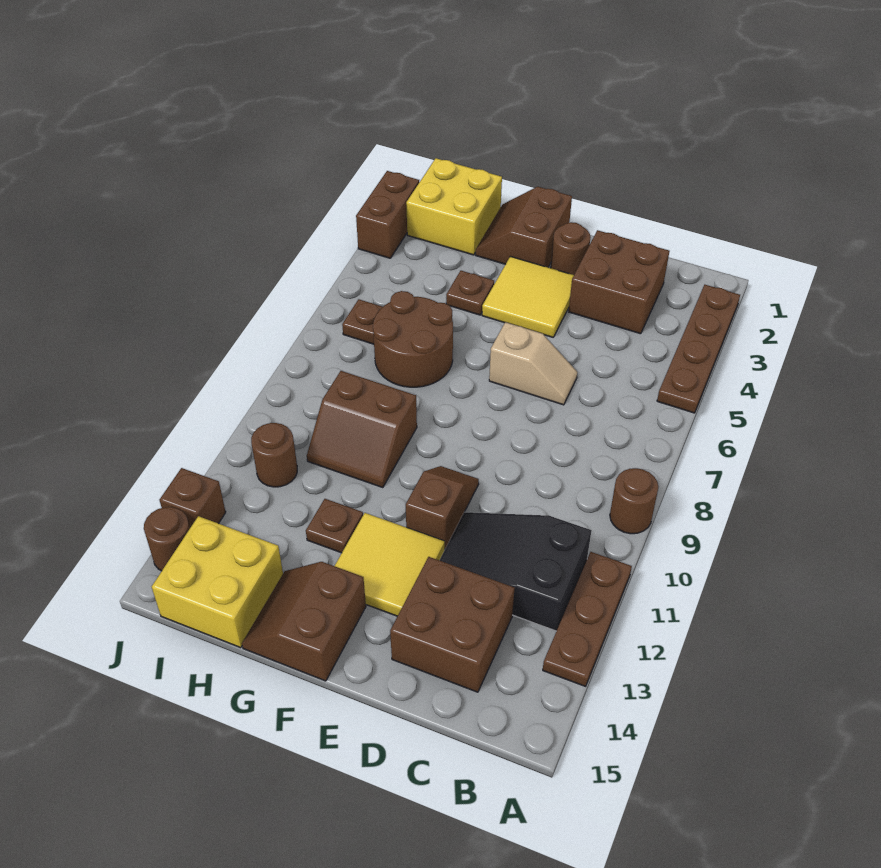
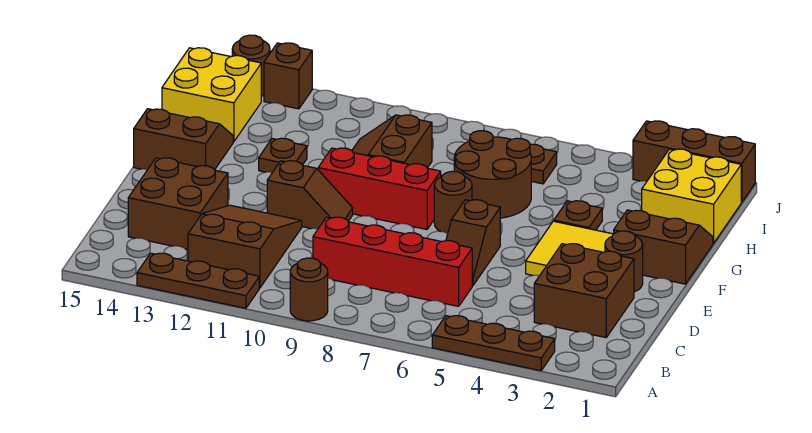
brown 1x4 plate [657,285,740,413] -> brown 1x3 plate [432,316,555,371]
black 2x3 slope [440,512,592,631] -> brown 2x3 slope [188,205,302,288]
none -> red 1x4 brick [313,217,472,306]
tan 1x2 slope [489,322,577,405] -> brown 1x2 slope [446,200,500,286]
yellow 2x2 tile [335,513,445,616] -> none
none -> red 1x3 brick [318,148,441,229]
brown 1x1 round brick [251,423,297,487] -> brown 1x1 round brick moved to [434,171,472,233]
brown 1x2 brick [356,171,419,258] -> brown 1x3 brick [633,121,755,202]

